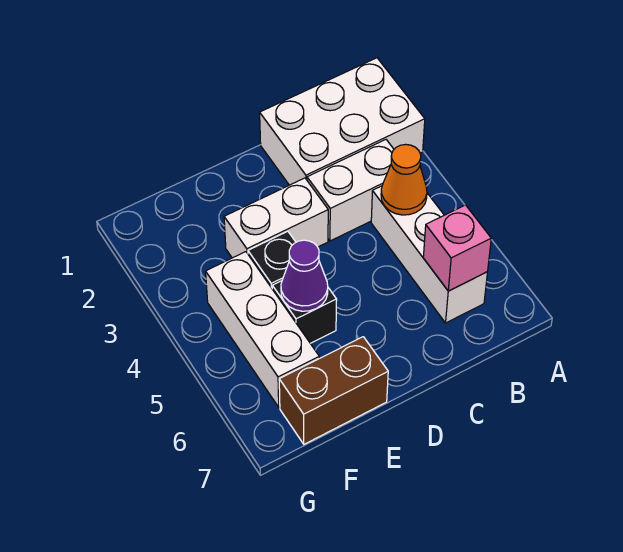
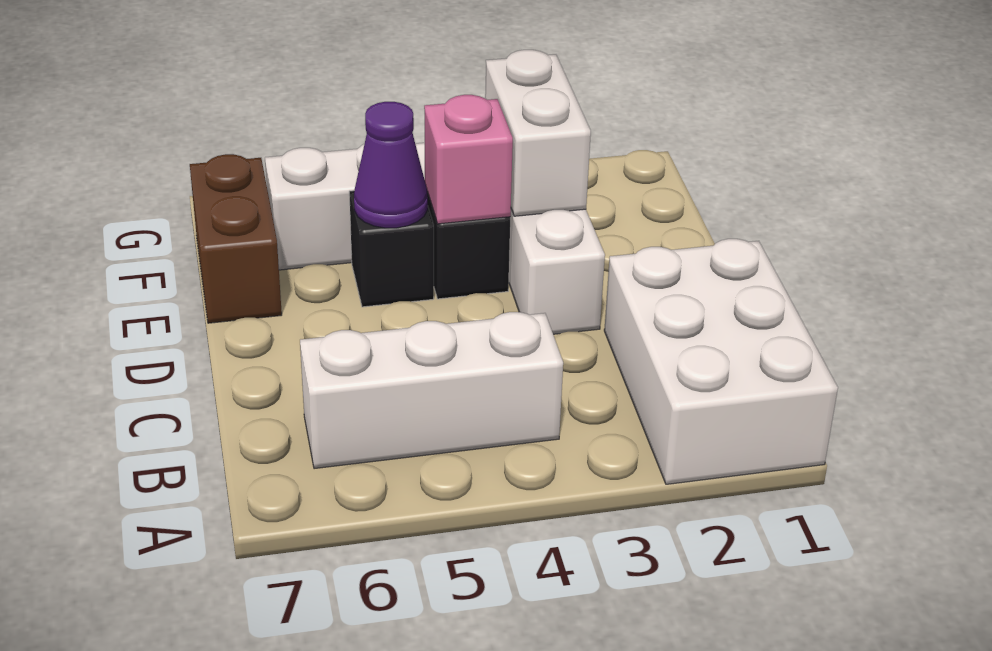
white 1x2 brick [307,140,394,241] -> white 1x2 brick moved to [485,50,591,216]
orange 1x1 cone [381,144,427,215] -> none
pink 1x1 brick [423,205,491,291] -> pink 1x1 brick moved to [424,95,513,224]

